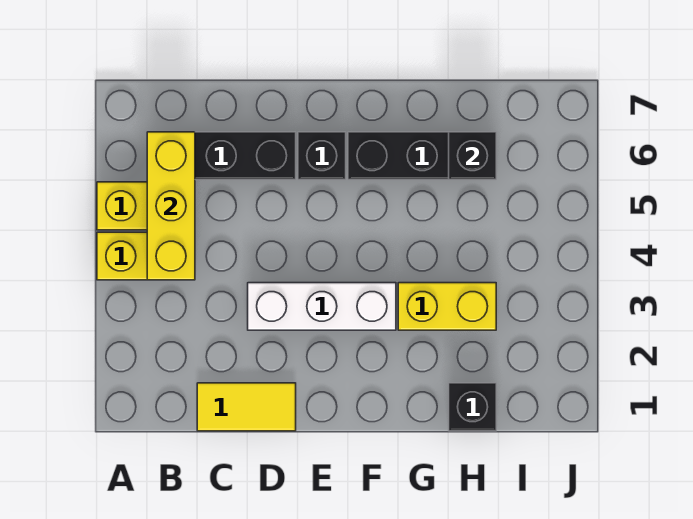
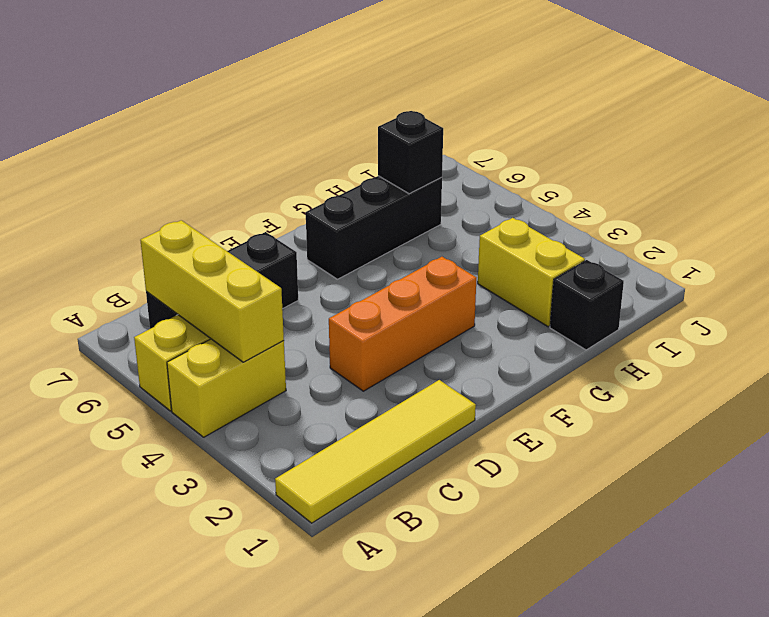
yellow 1x2 tile [197,383,296,431] -> yellow 1x4 tile [275,380,476,523]
white 1x3 brick [248,283,396,330] -> orange 1x3 brick [329,257,476,391]
black 1x1 brick [298,132,346,180] -> none
yellow 1x2 brick [398,283,496,330] -> yellow 1x2 brick turned to [478,218,585,327]

